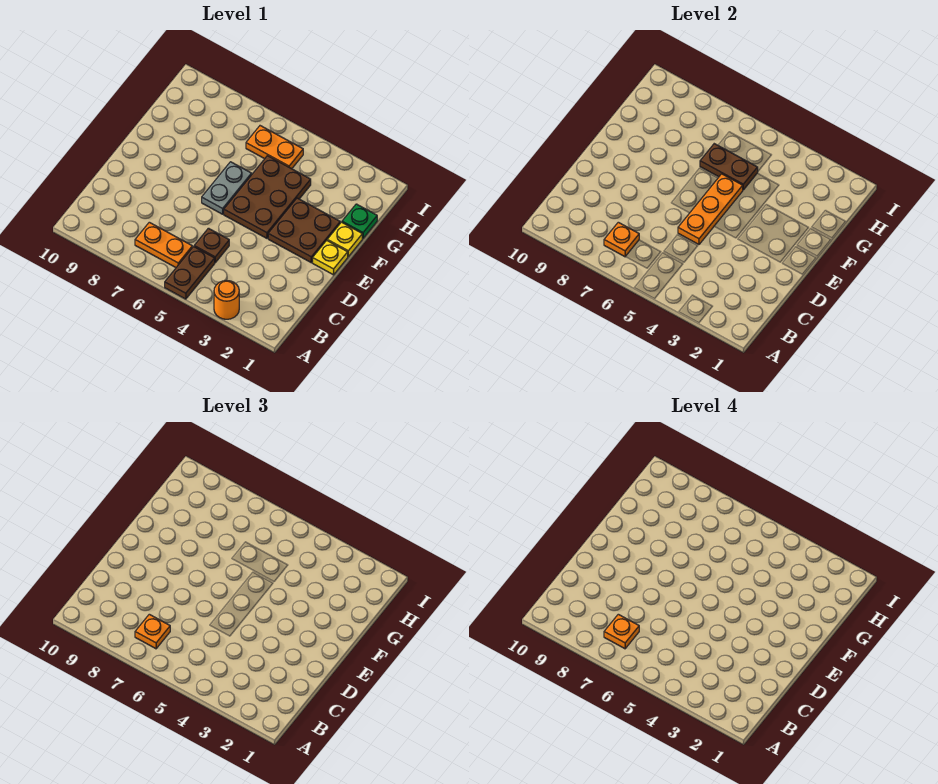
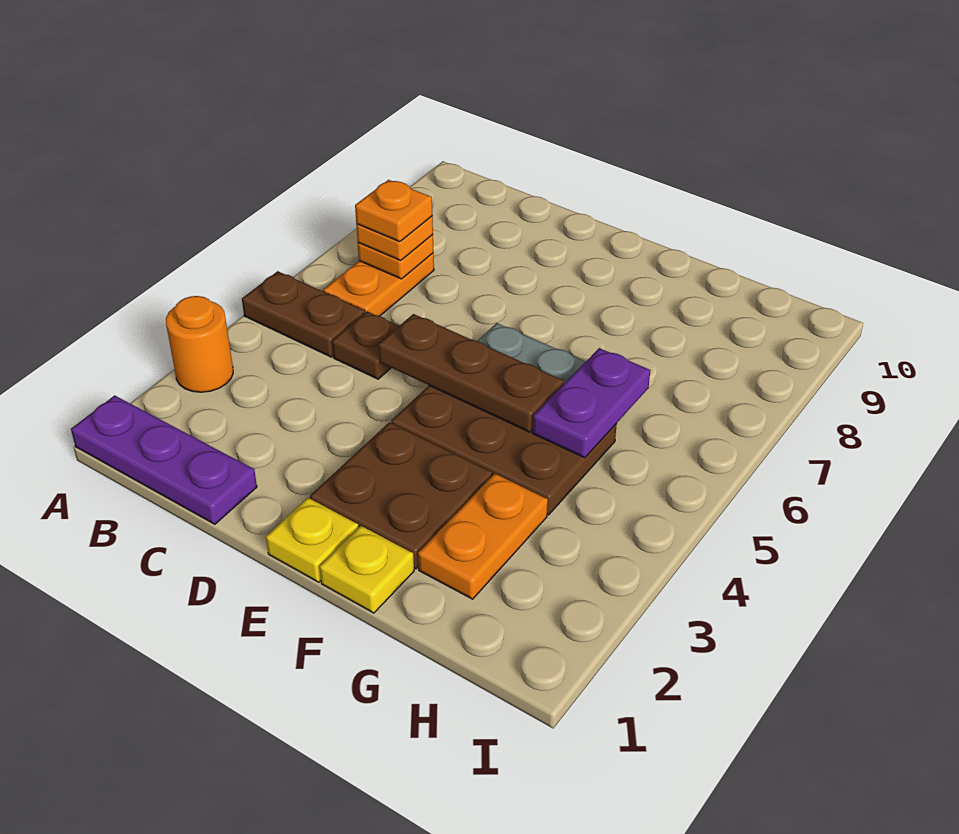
none -> purple 1x3 plate [71,395,257,524]
orange 1x3 plate [678,174,743,244] -> brown 1x3 plate [378,314,564,432]
green 1x1 plate [342,204,377,238] -> none
brown 1x2 plate [700,144,758,190] -> purple 1x2 plate [533,348,650,458]
orange 1x2 plate [246,126,303,169] -> orange 1x2 plate moved to [418,474,548,599]

